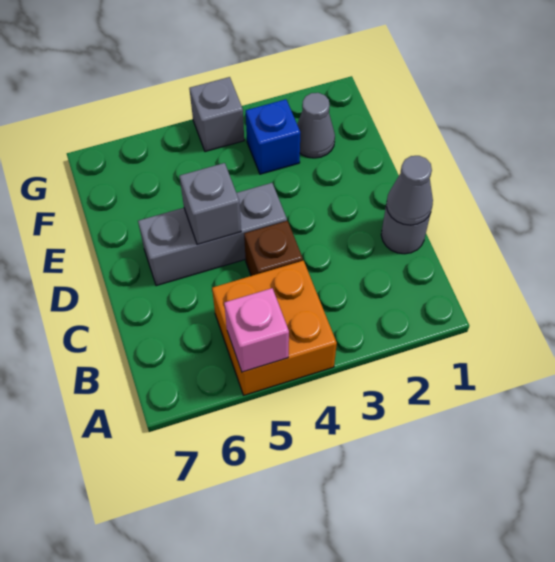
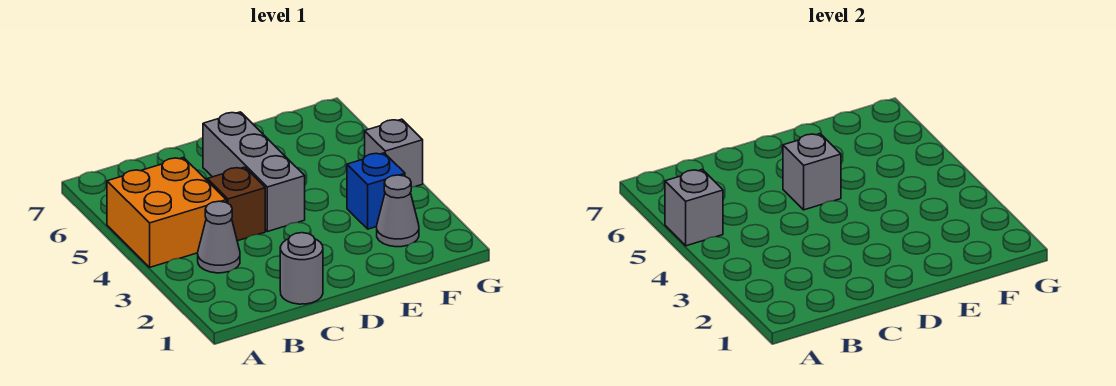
pink 1x1 brick [224,288,289,372] -> grey 1x1 brick [665,169,723,246]
grey 1x1 cone [386,156,433,225] -> grey 1x1 cone moved to [198,201,240,273]

